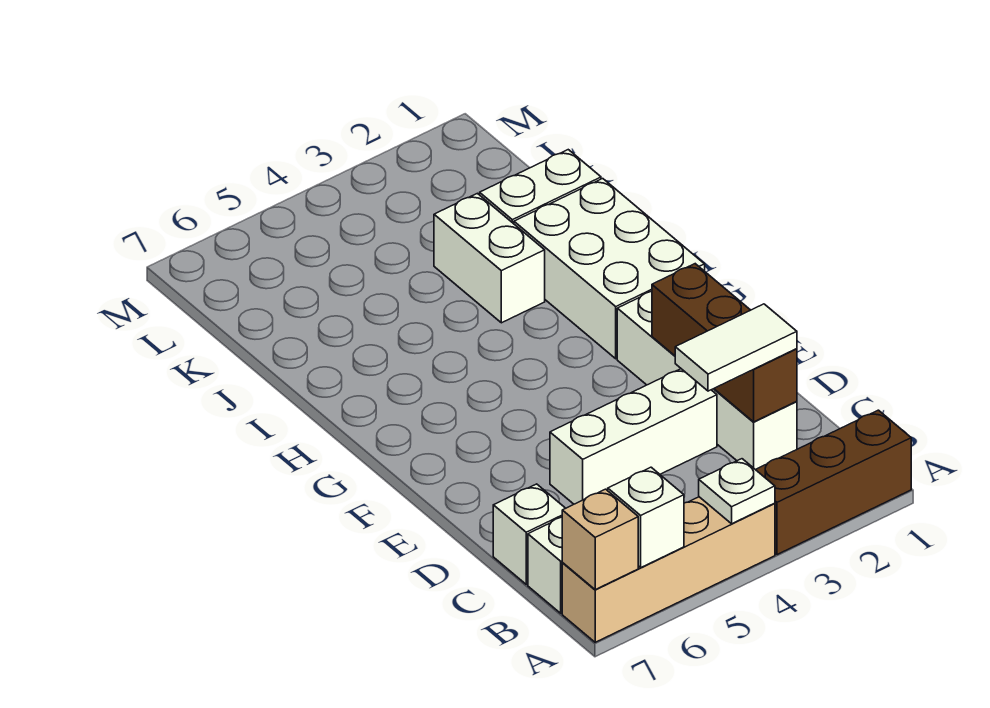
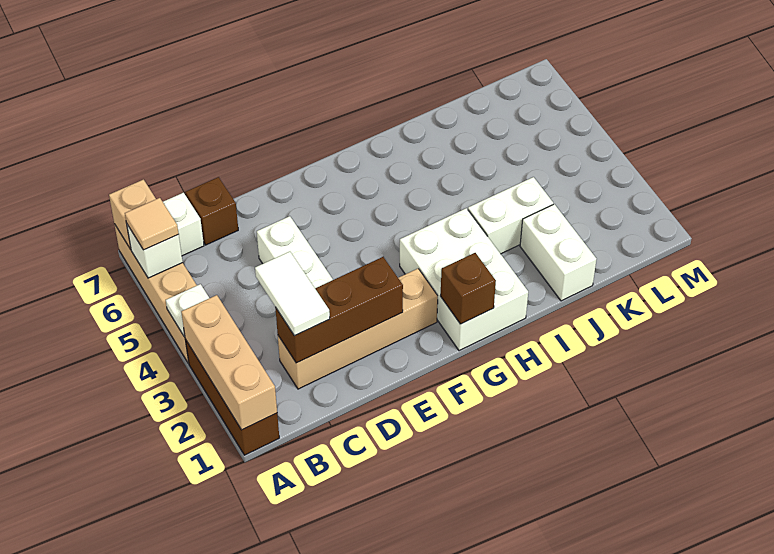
none -> tan 1x3 brick [181,295,277,430]
none -> tan 1x1 tile [125,198,179,250]
white 1x4 brick [617,292,797,470] -> tan 1x4 brick [278,269,438,389]
white 1x1 brick [493,484,566,584] -> brown 1x1 brick [185,177,238,245]
white 2x3 brick [514,179,705,359] -> white 2x3 brick turned to [400,208,528,351]
none -> brown 1x1 brick [441,253,496,324]

